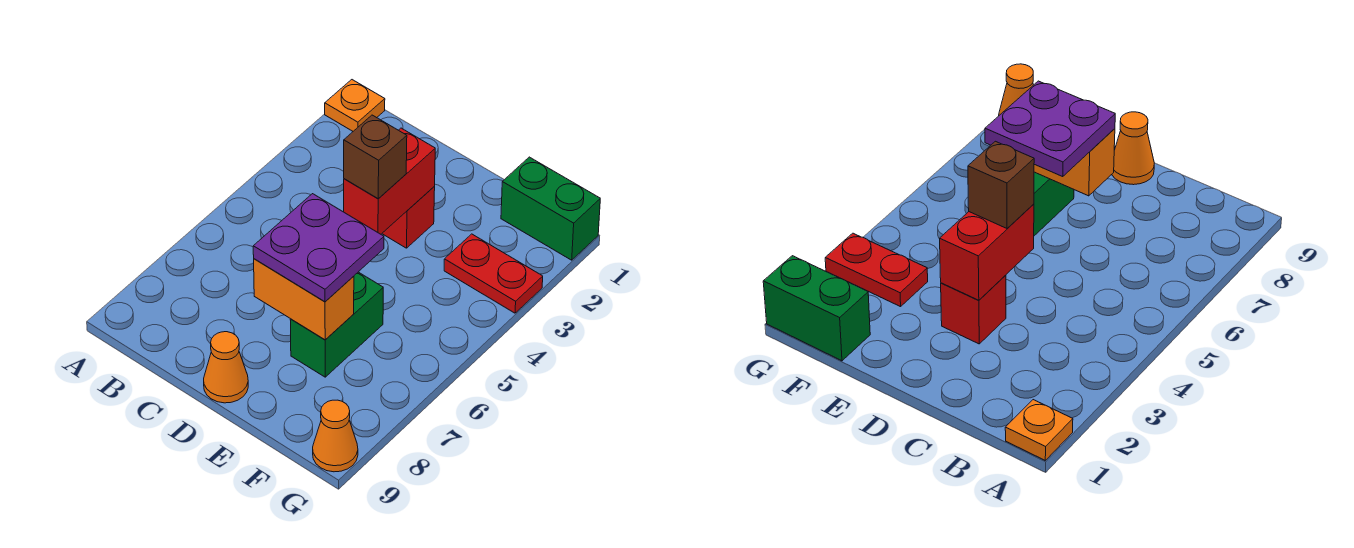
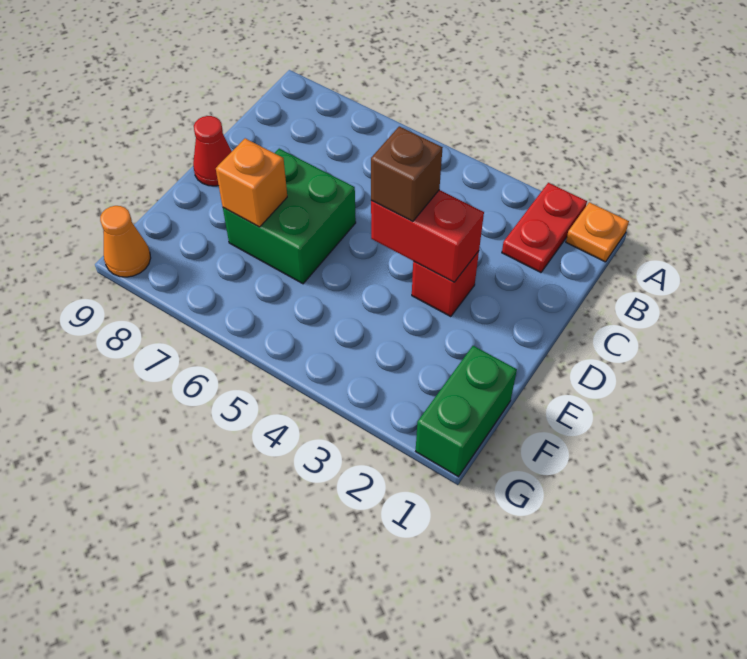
purple 2x2 plate [253,194,384,302] -> none
orange 1x2 brick [254,259,354,340] -> orange 1x1 brick [216,138,287,227]
orange 1x1 cone [204,332,248,403] -> red 1x1 cone [193,116,232,186]
green 1x2 brick [290,272,383,377] -> green 2x2 brick [223,149,356,284]
red 1x2 plate [444,234,543,313] -> red 1x2 plate moved to [502,183,587,273]

